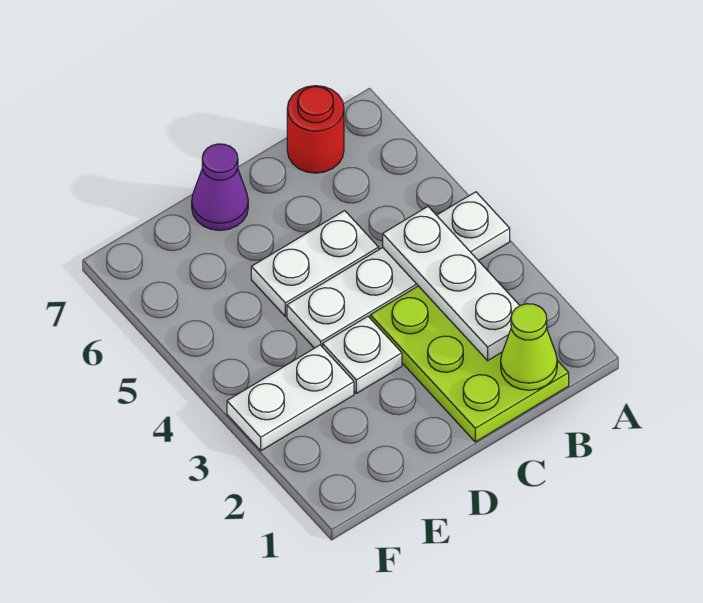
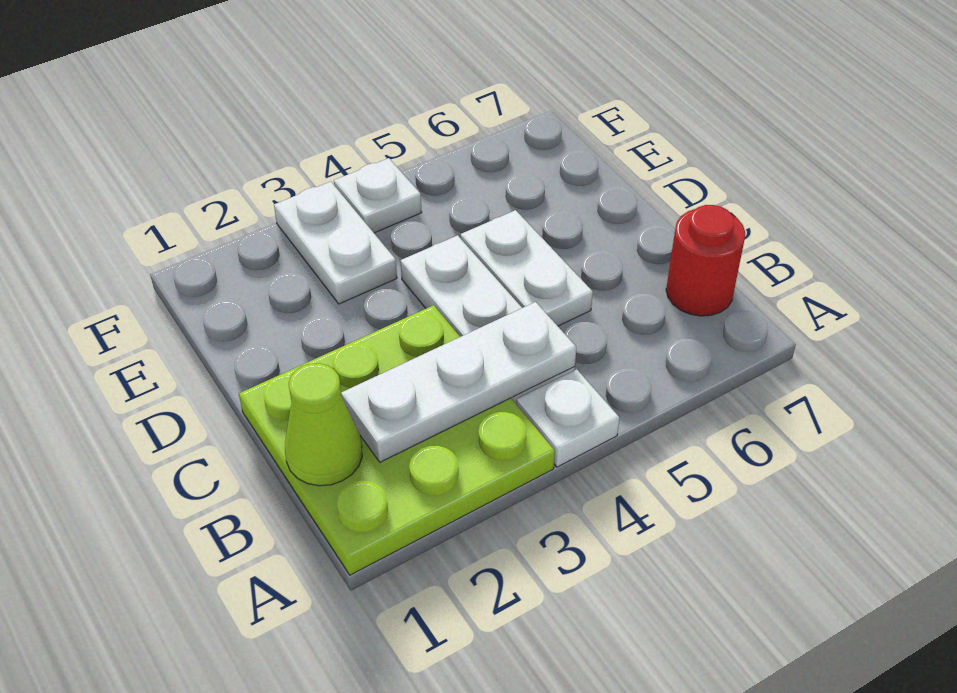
lime 2x3 plate [370,286,569,442] -> lime 3x3 plate [239,305,555,575]
white 1x1 plate [323,316,402,393] -> white 1x1 plate moved to [334,158,422,233]
purple 1x1 cone [192,144,248,230] -> none

